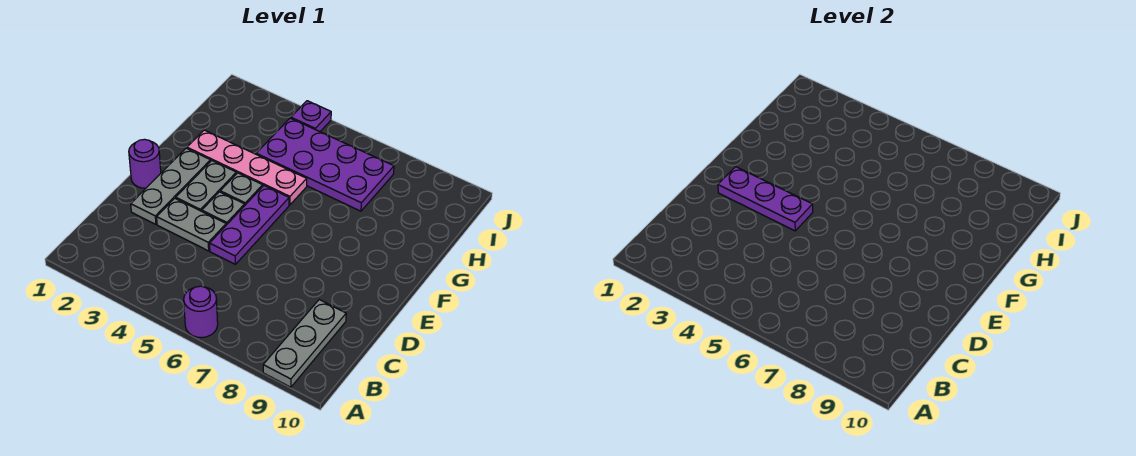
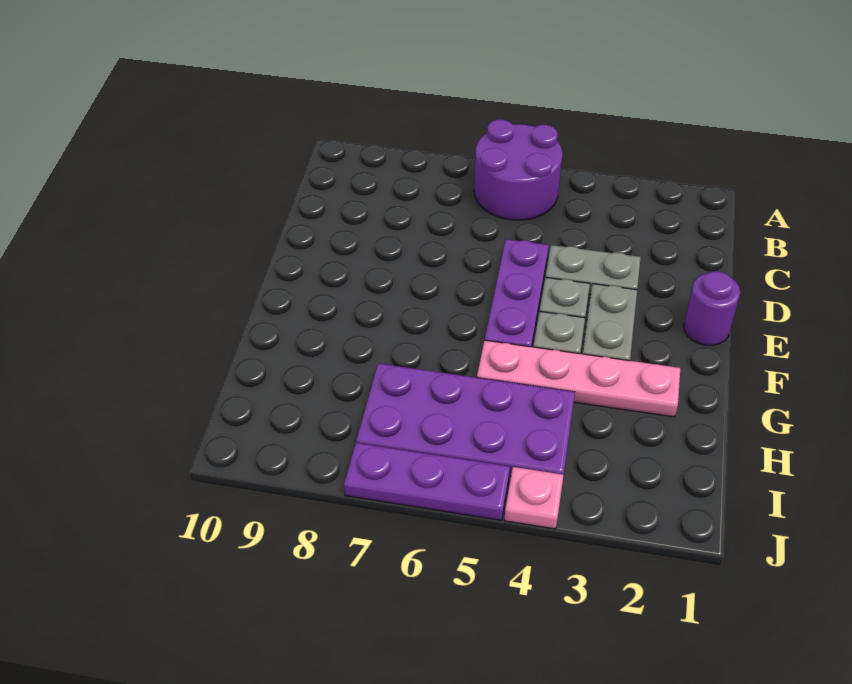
purple 1x1 round brick [184,286,218,338] -> purple 2x2 round brick [474,119,562,220]
grey 1x3 plate [263,300,346,387] -> none
grey 1x3 plate [131,148,211,224] -> none
purple 1x3 plate [718,167,813,231] -> purple 1x3 plate moved to [344,443,510,520]
purple 1x1 plate [291,101,331,132] -> pink 1x1 plate [504,467,563,529]

